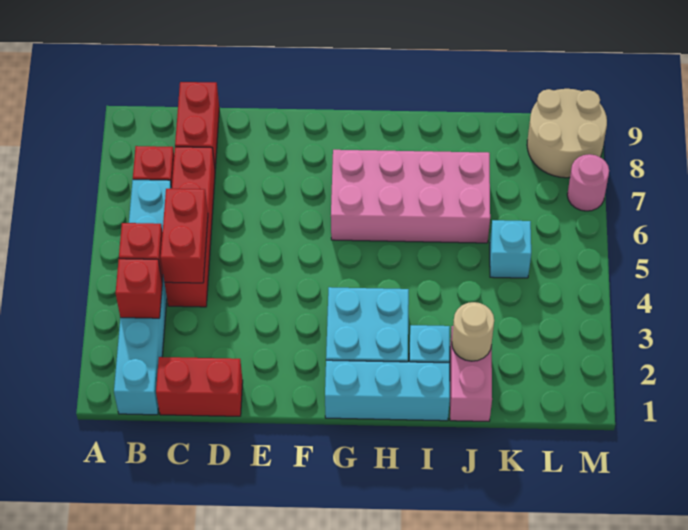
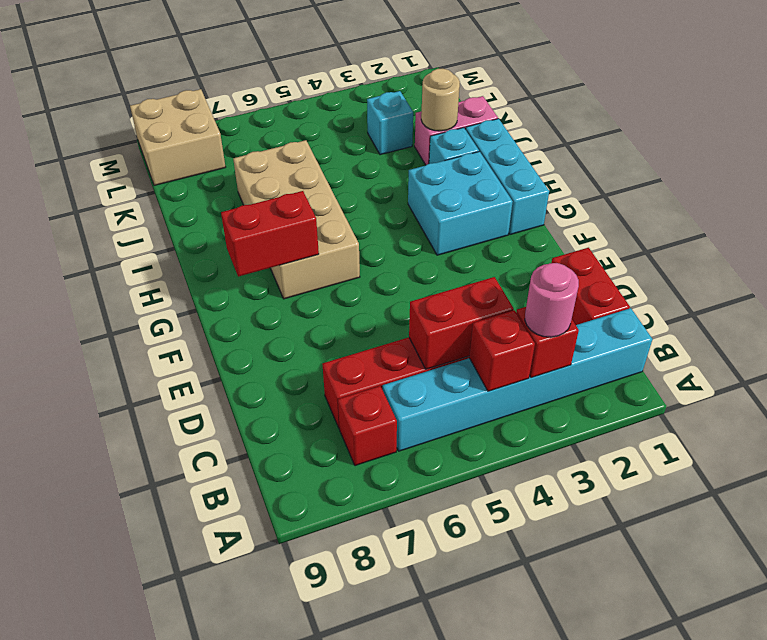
red 1x2 brick [175,82,219,169] -> red 1x2 brick moved to [221,191,319,277]
pink 2x4 brick [331,150,490,243] -> tan 2x4 brick [233,140,360,299]
cyan 1x1 brick [490,220,531,278] -> cyan 1x1 brick moved to [367,91,413,155]
tan 2x2 round brick [527,89,607,178] -> tan 2x2 brick [130,89,225,185]
pink 1x1 round brick [567,154,609,211] -> pink 1x1 round brick moved to [525,263,579,337]

